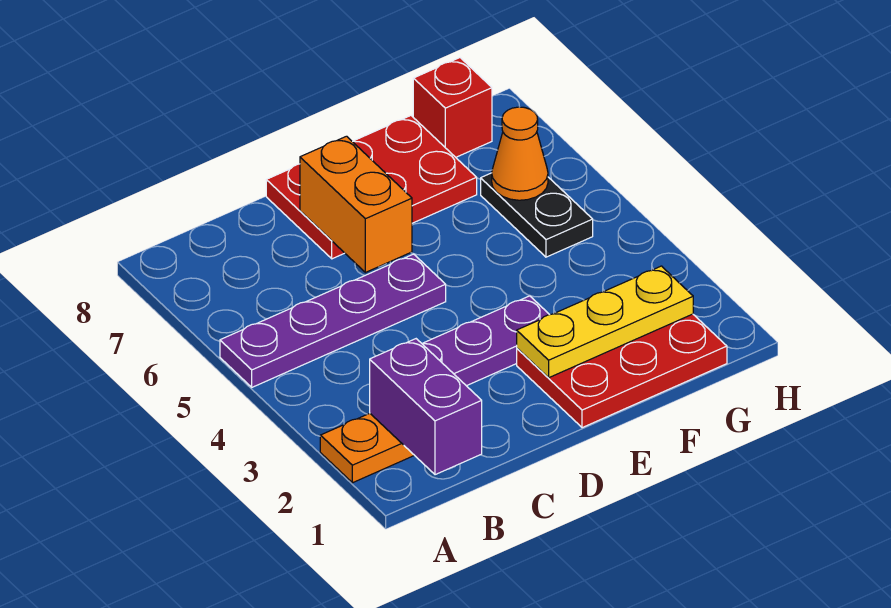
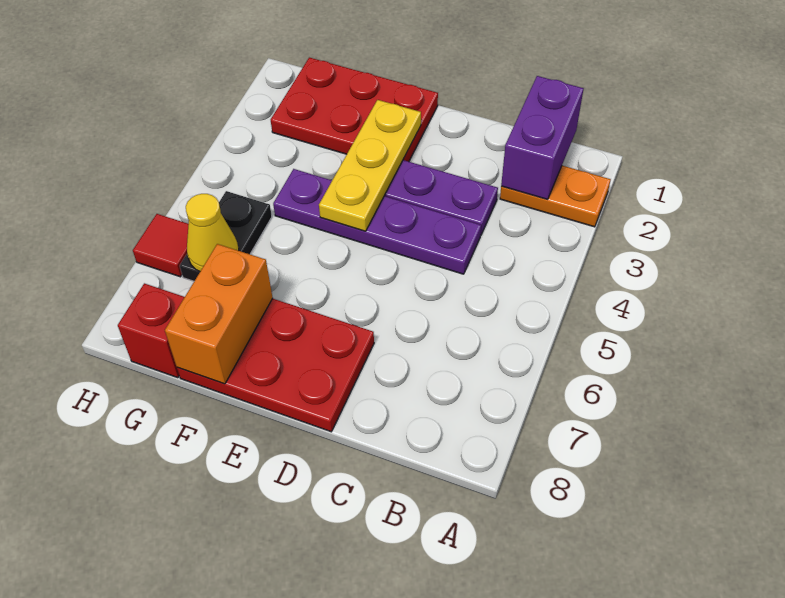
purple 1x4 plate [220,254,446,387] -> purple 1x4 plate moved to [273,169,481,274]
orange 1x2 brick [300,136,412,272] -> orange 1x2 brick moved to [165,244,273,384]
yellow 1x3 plate [517,266,693,378] -> yellow 1x3 plate turned to [319,100,421,231]
orange 1x1 cone [492,107,548,200] -> yellow 1x1 cone [186,194,239,271]
none -> red 1x1 tile [133,214,189,277]

